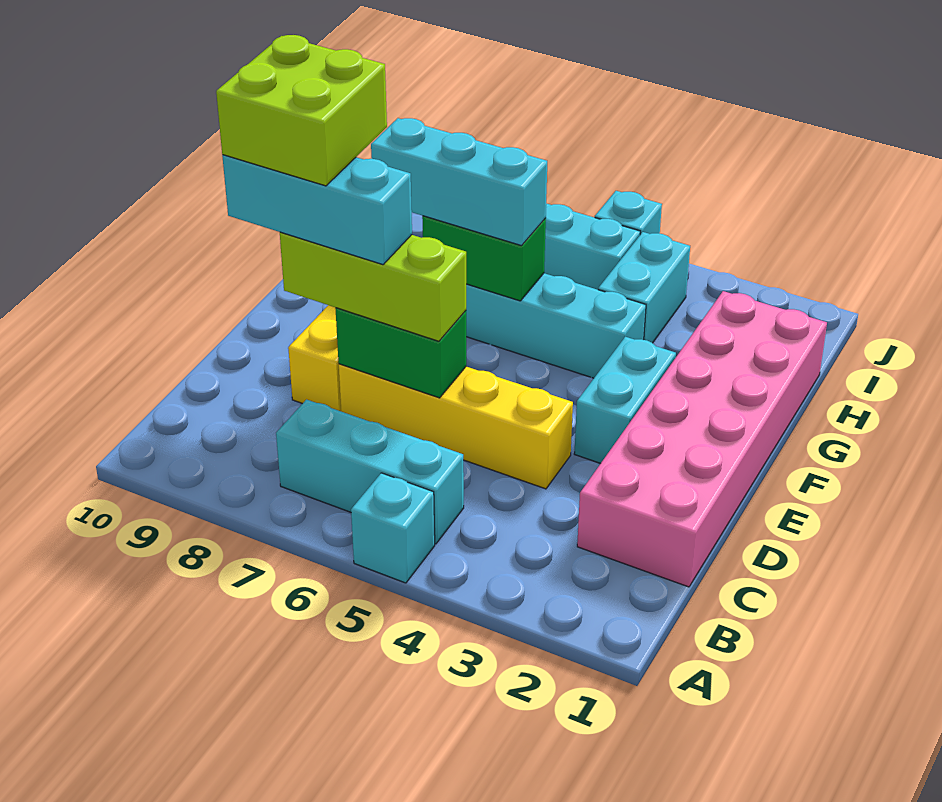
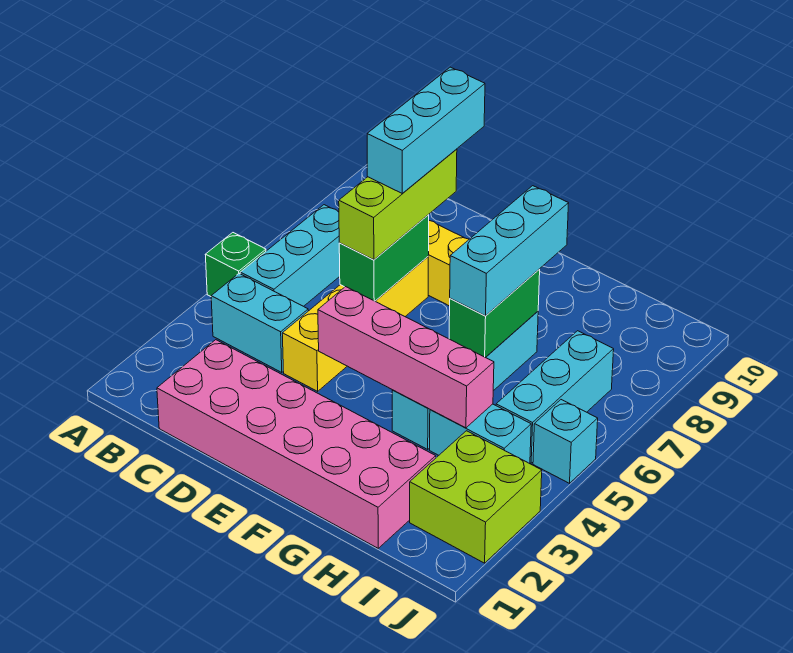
cyan 1x1 brick [351,473,435,583] -> green 1x1 brick [205,233,266,296]
lime 2x2 brick [216,35,387,186] -> lime 2x2 brick moved to [410,431,542,563]
cyan 1x2 brick [574,337,676,463] -> cyan 1x2 brick moved to [211,274,308,373]
none -> pink 1x4 brick [318,287,494,428]

